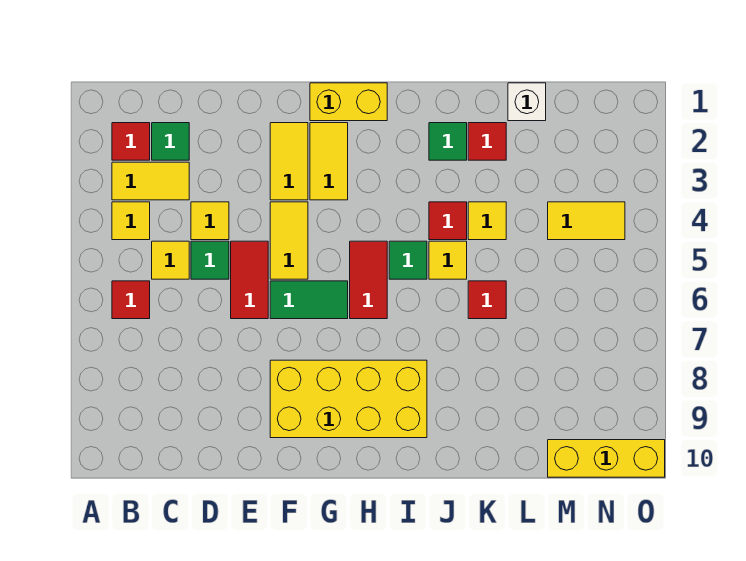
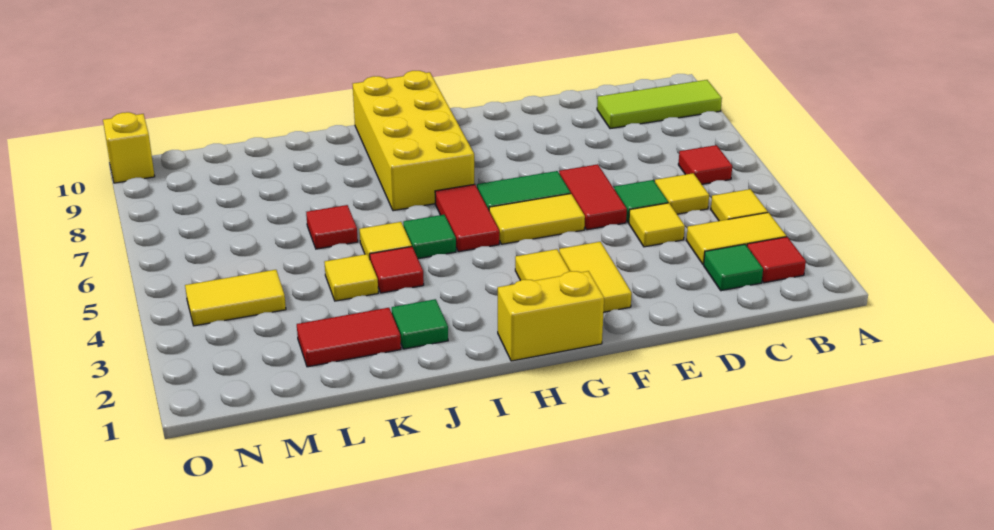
none -> lime 1x3 tile [597,80,722,129]
yellow 1x2 tile [270,202,308,279] -> yellow 1x2 tile turned to [489,194,585,244]
yellow 2x4 brick [270,360,427,438] -> yellow 2x4 brick turned to [353,71,474,211]
red 1x1 tile [468,123,506,160] -> red 1x2 tile [297,308,401,367]
white 1x1 brick [508,83,546,121] -> none
yellow 1x3 brick [548,440,665,477] -> yellow 1x1 brick [103,112,155,183]

